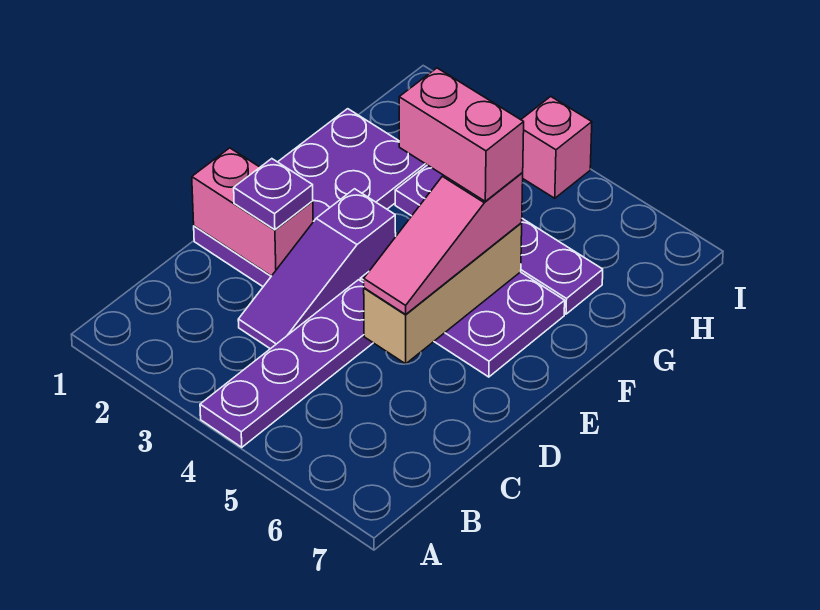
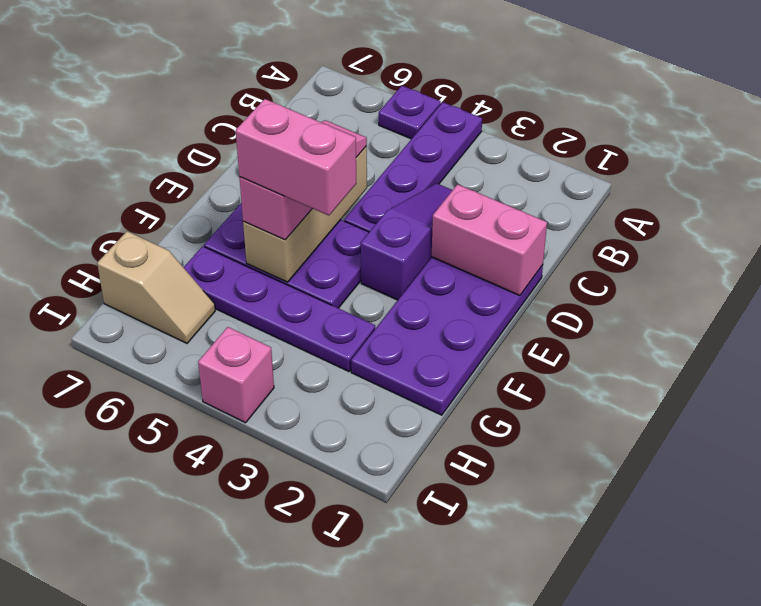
purple 1x1 plate [234,159,313,230] -> purple 1x1 plate moved to [379,86,441,139]
none -> tan 1x2 slope [97,231,215,343]

